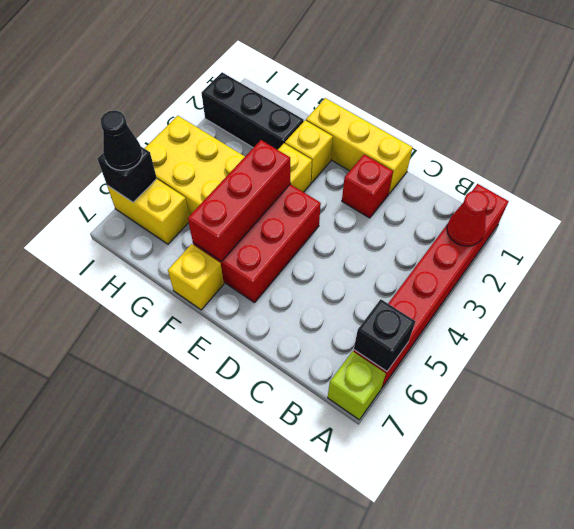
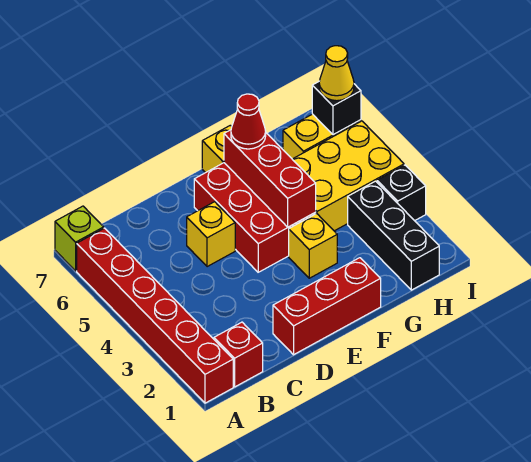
red 1x1 cone [447,191,489,246] -> red 1x1 cone moved to [231,94,266,149]
black 1x1 brick [354,299,416,371] -> black 1x1 brick moved to [377,165,426,221]
yellow 1x3 brick [306,98,413,194] -> red 1x3 brick [273,258,381,355]
red 1x1 brick [342,155,393,218] -> red 1x1 brick moved to [214,322,263,387]
yellow 1x1 brick [285,120,333,183] -> yellow 1x1 brick moved to [187,202,235,267]
black 1x3 brick [201,72,304,150] -> black 1x3 brick turned to [348,181,439,290]
black 1x1 cone [101,110,142,170] -> yellow 1x1 cone [319,46,354,101]

